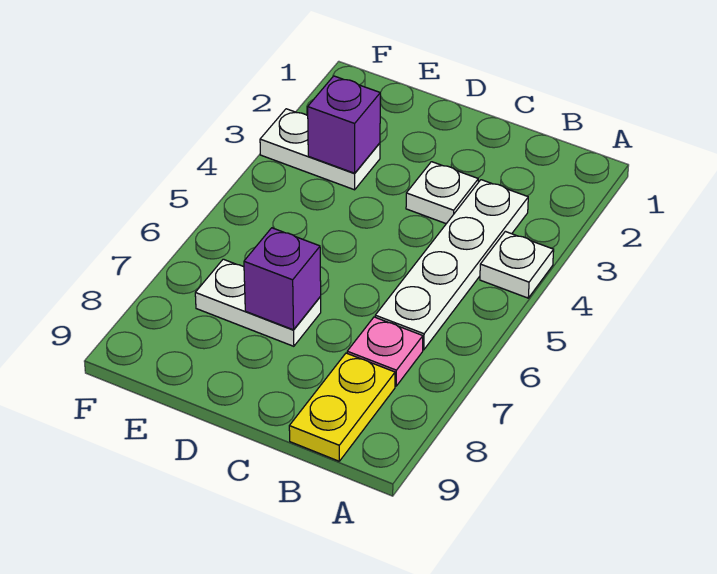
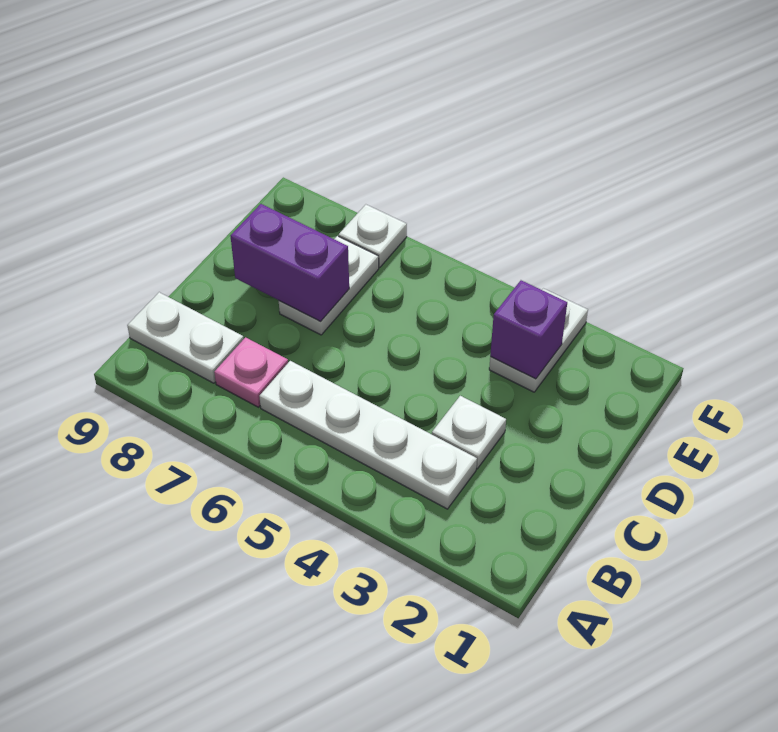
white 1x1 plate [480,231,554,298] -> white 1x1 plate moved to [339,205,407,268]
yellow 1x2 plate [289,353,395,461] -> white 1x2 plate [127,292,244,383]
purple 1x1 brick [244,228,321,330] -> purple 1x2 brick [231,204,349,322]

